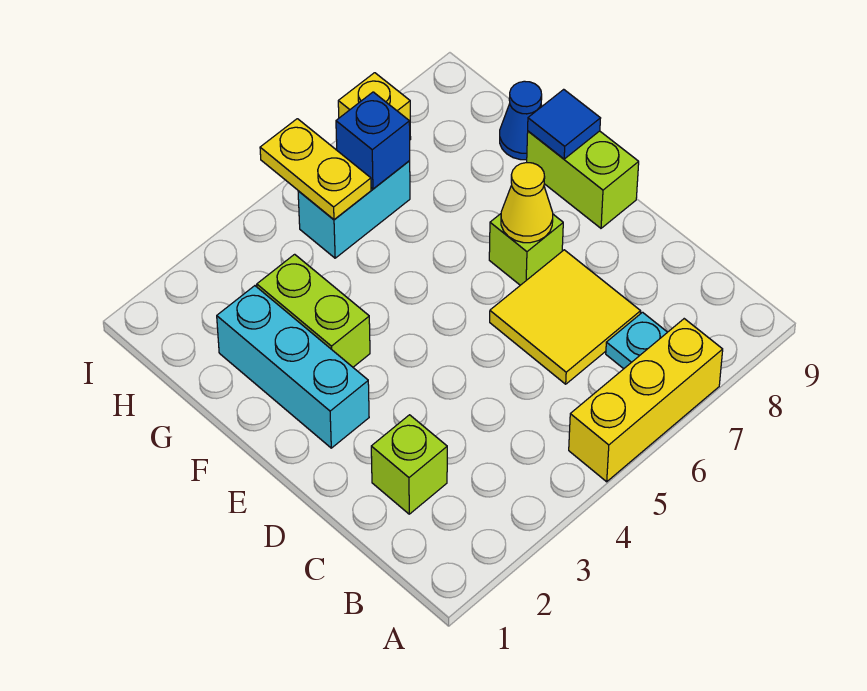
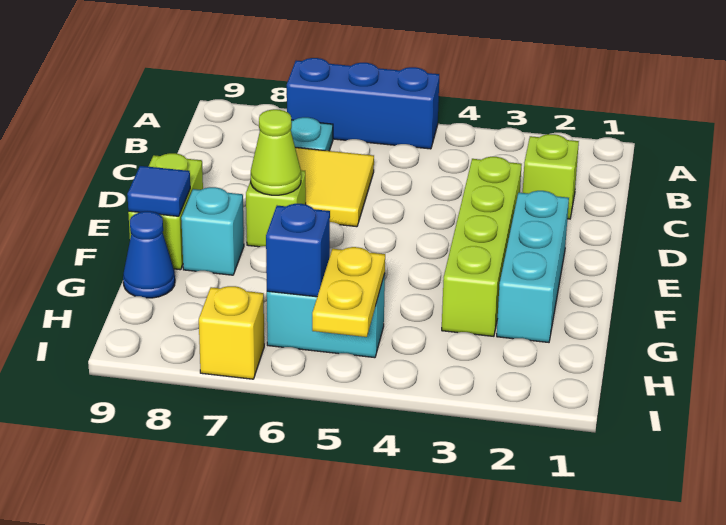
yellow 1x3 brick [569,319,723,482] -> blue 1x3 brick [287,58,439,149]
yellow 1x1 cone [501,163,553,243] -> lime 1x1 cone [251,109,301,195]
lime 1x2 brick [257,254,370,367] -> lime 1x4 brick [442,157,522,336]
none -> cyan 1x1 brick [181,187,244,275]

